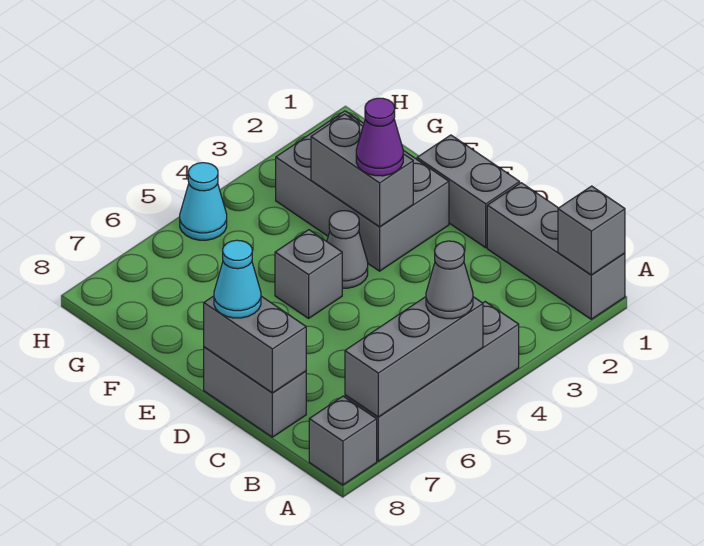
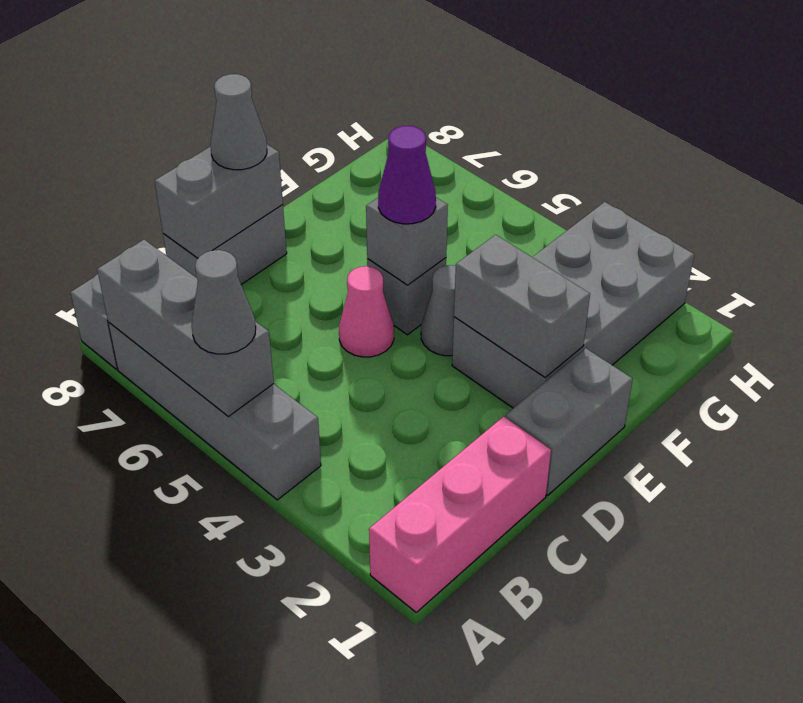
grey 1x3 brick [487,183,625,319] -> pink 1x3 brick [369,416,551,612]
grey 1x1 brick [558,186,625,275] -> grey 1x1 brick moved to [366,198,448,285]
none -> pink 1x1 cone [339,266,394,357]
cyan 1x1 cone [214,240,261,318] -> grey 1x1 cone [210,74,267,170]
grey 2x3 brick [276,111,449,271] -> grey 2x4 brick [452,202,694,408]
grey 1x2 brick [311,114,413,227] -> grey 1x2 brick turned to [454,235,590,378]
purple 1x1 cone [356,98,403,176] -> purple 1x1 cone moved to [378,126,436,224]
cyan 1x1 cone [180,163,227,240] -> none

